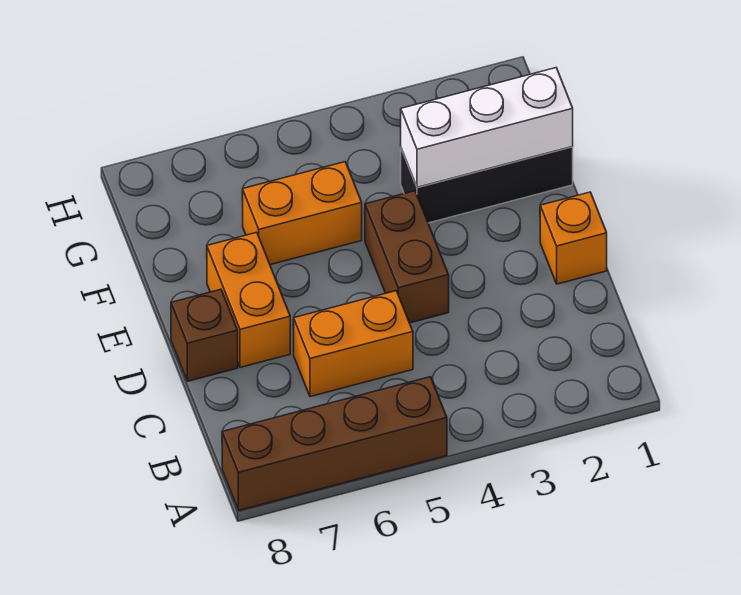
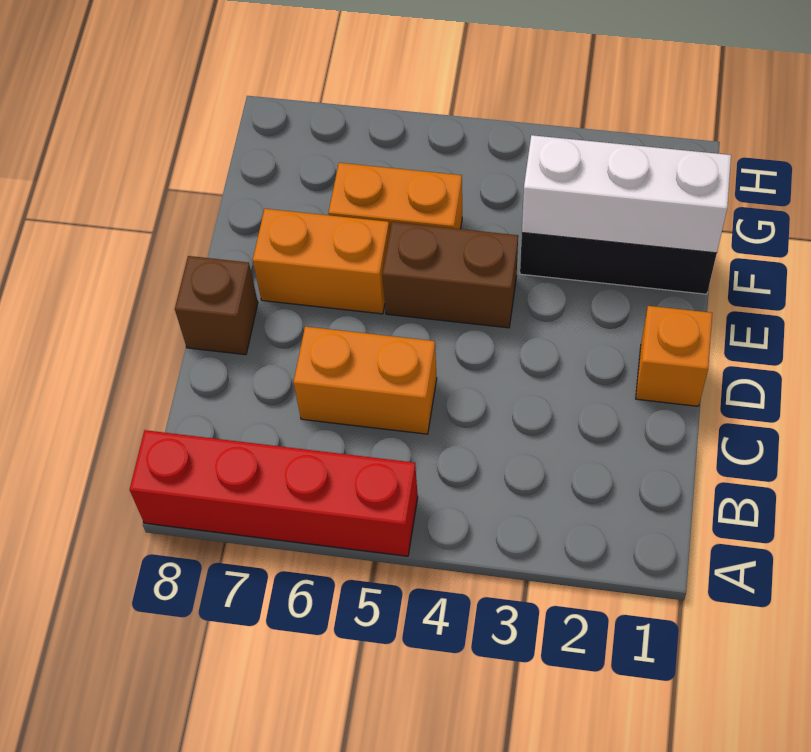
brown 1x4 brick [222,377,447,510] -> red 1x4 brick [129,430,418,556]
brown 1x2 brick [365,191,449,323] -> brown 1x2 brick turned to [382,222,518,328]
orange 1x2 brick [207,232,290,368] -> orange 1x2 brick turned to [253,209,390,314]

